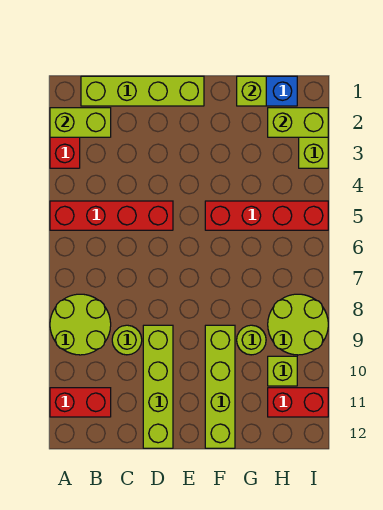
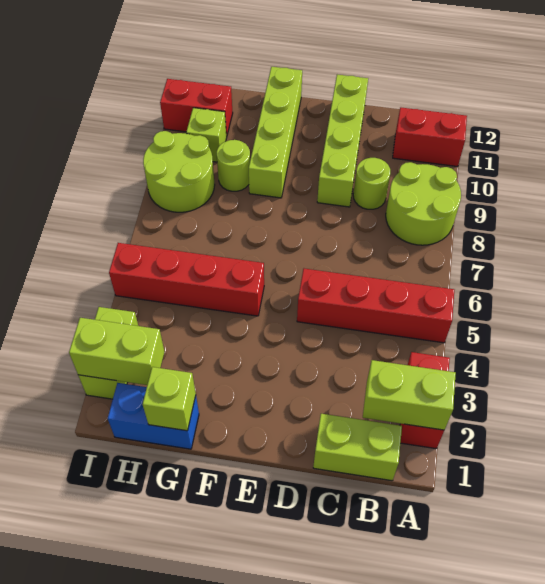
lime 1x4 brick [81,76,204,106] -> lime 1x2 brick [313,414,402,481]

